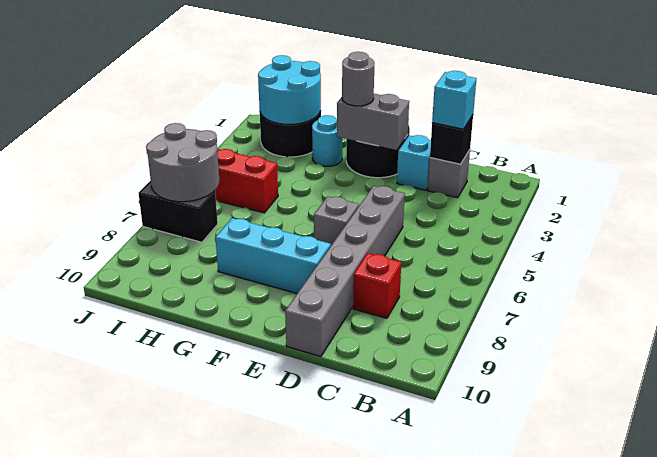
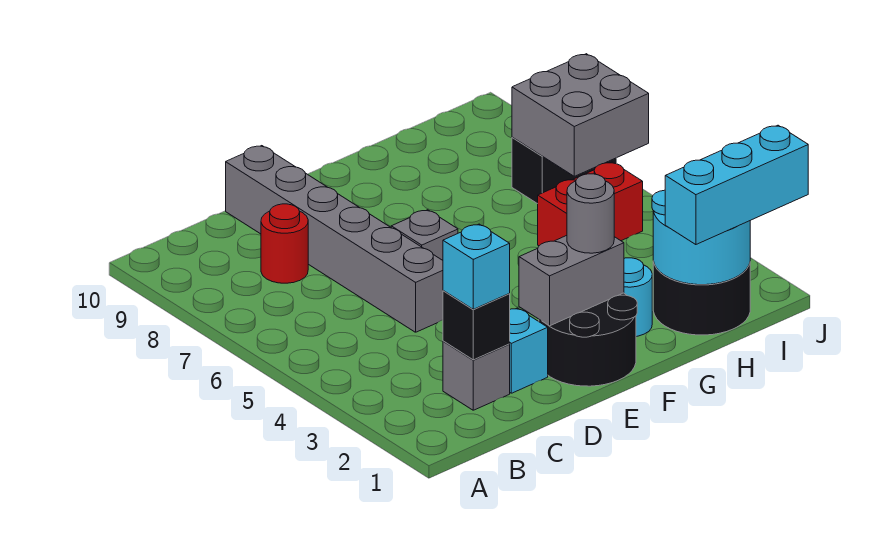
red 1x1 brick [353,253,401,318] -> red 1x1 round brick [261,204,308,283]
cyan 1x3 brick [216,218,331,294] -> cyan 1x3 brick moved to [665,125,808,245]
grey 2x2 round brick [146,123,220,202] -> grey 2x2 brick [512,54,649,176]

